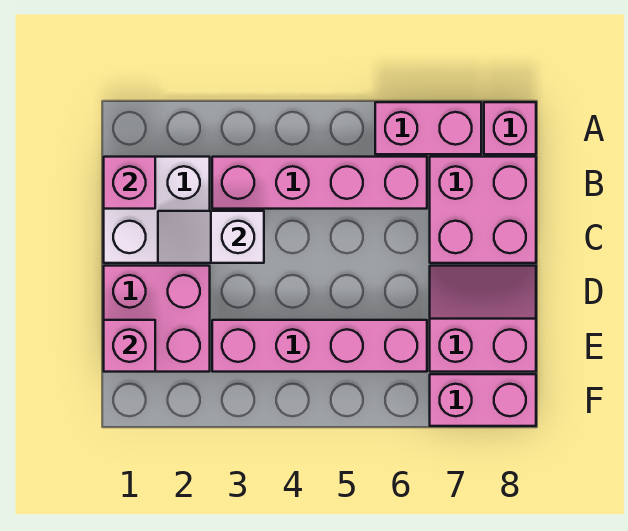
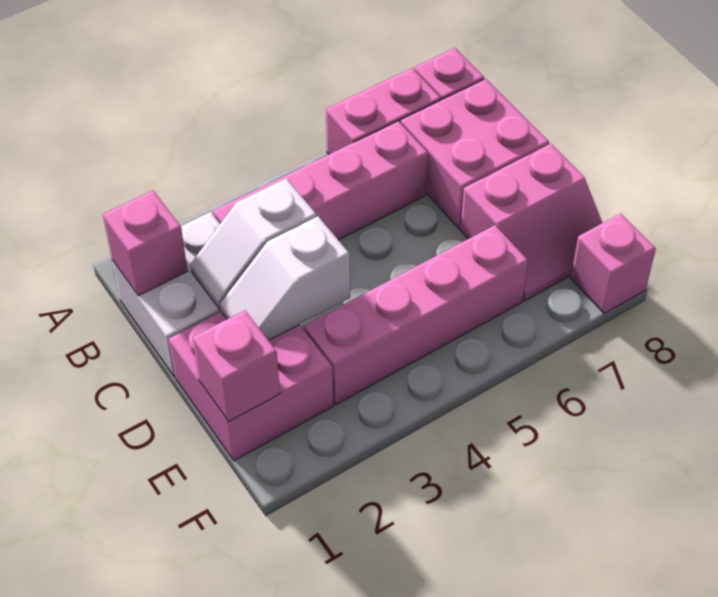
none -> white 1x2 slope [220,216,350,341]
pink 2x2 slope [430,266,536,372] -> pink 2x2 slope turned to [460,144,602,301]
pink 1x2 brick [430,374,536,426] -> pink 1x1 brick [571,213,656,314]

